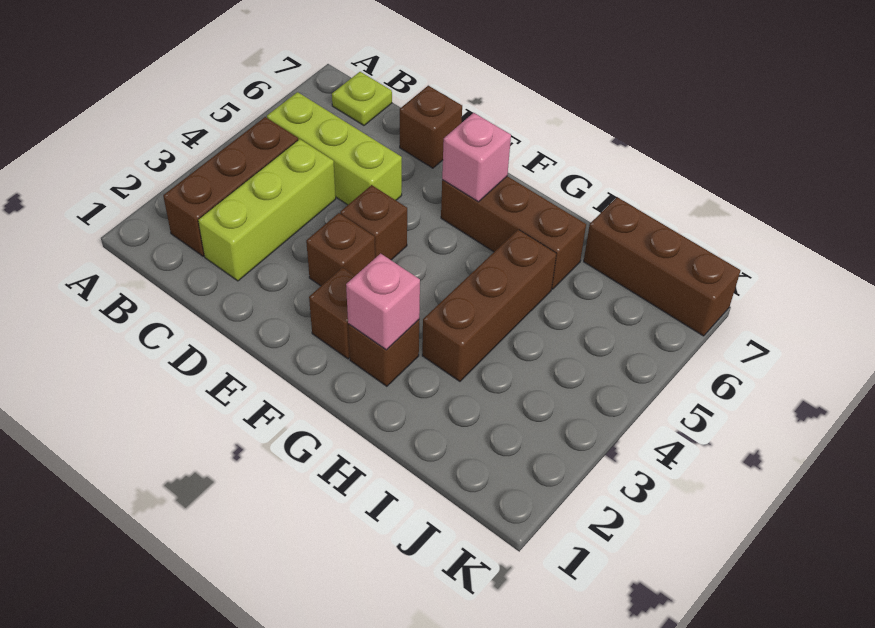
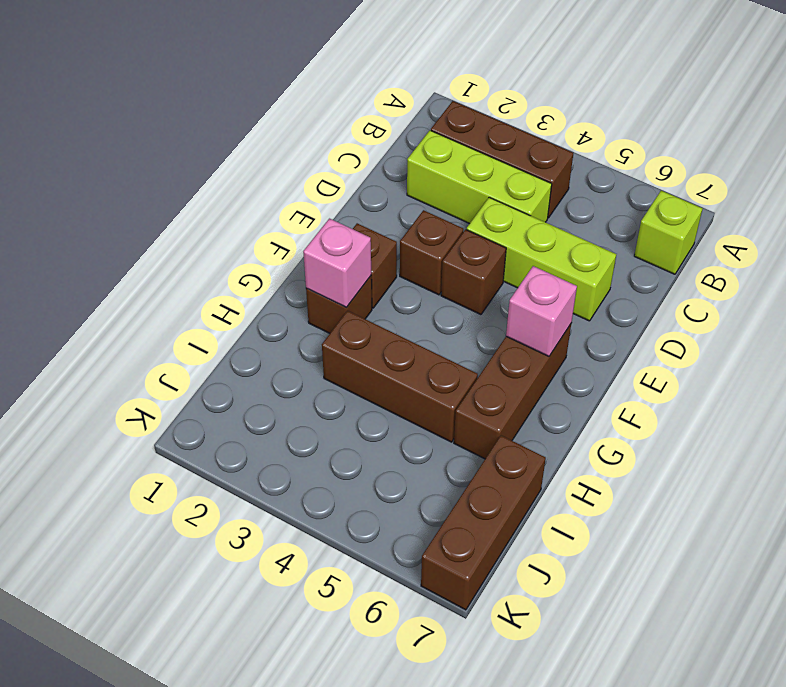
lime 1x3 brick [267,92,402,205] -> lime 1x3 brick turned to [467,197,616,321]
lime 1x1 plate [332,72,392,125] -> lime 1x1 brick [634,191,703,274]
brown 1x1 brick [400,86,462,168] -> none

